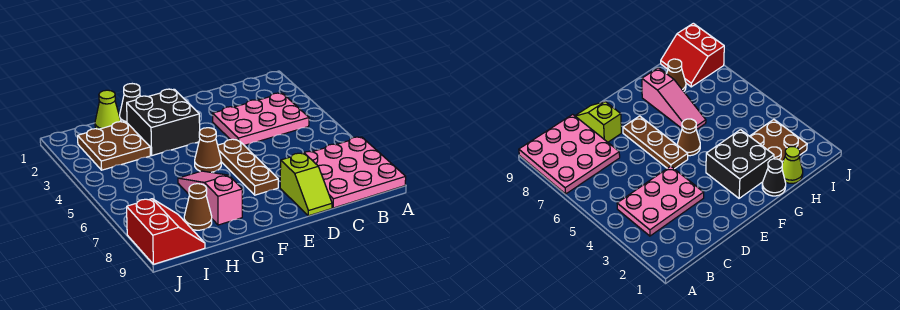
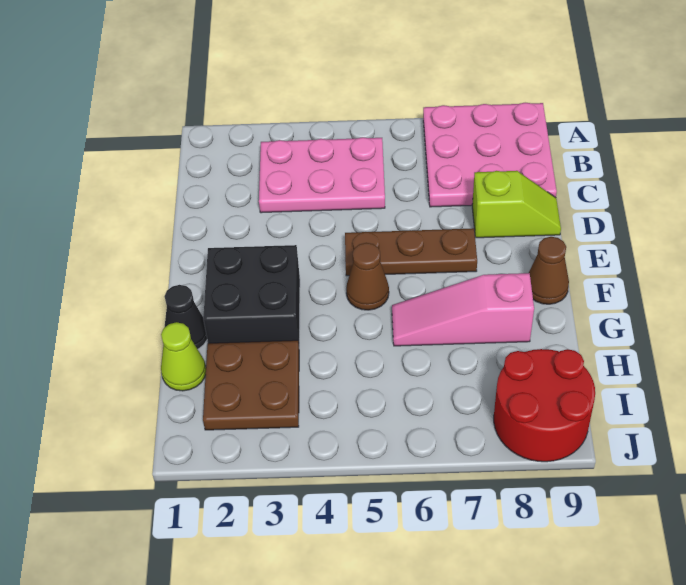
pink 2x3 plate [213,93,309,145] -> pink 2x3 plate turned to [259,137,385,213]
brown 1x1 cone [184,184,212,230] -> brown 1x1 cone moved to [529,237,569,304]
red 2x2 slope [127,199,205,264] -> red 2x2 round brick [494,349,595,462]

